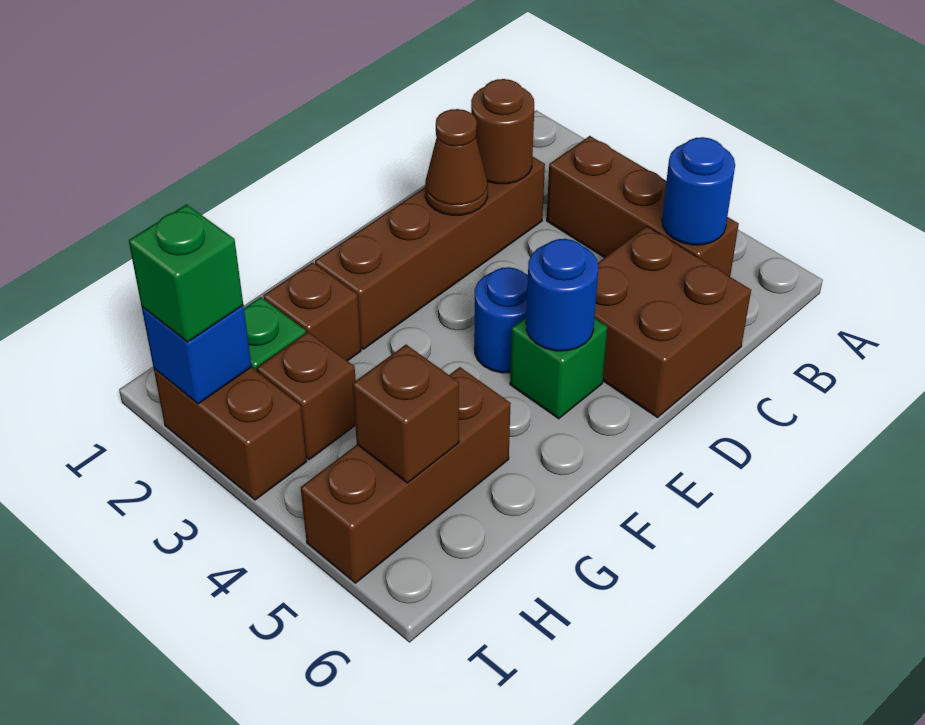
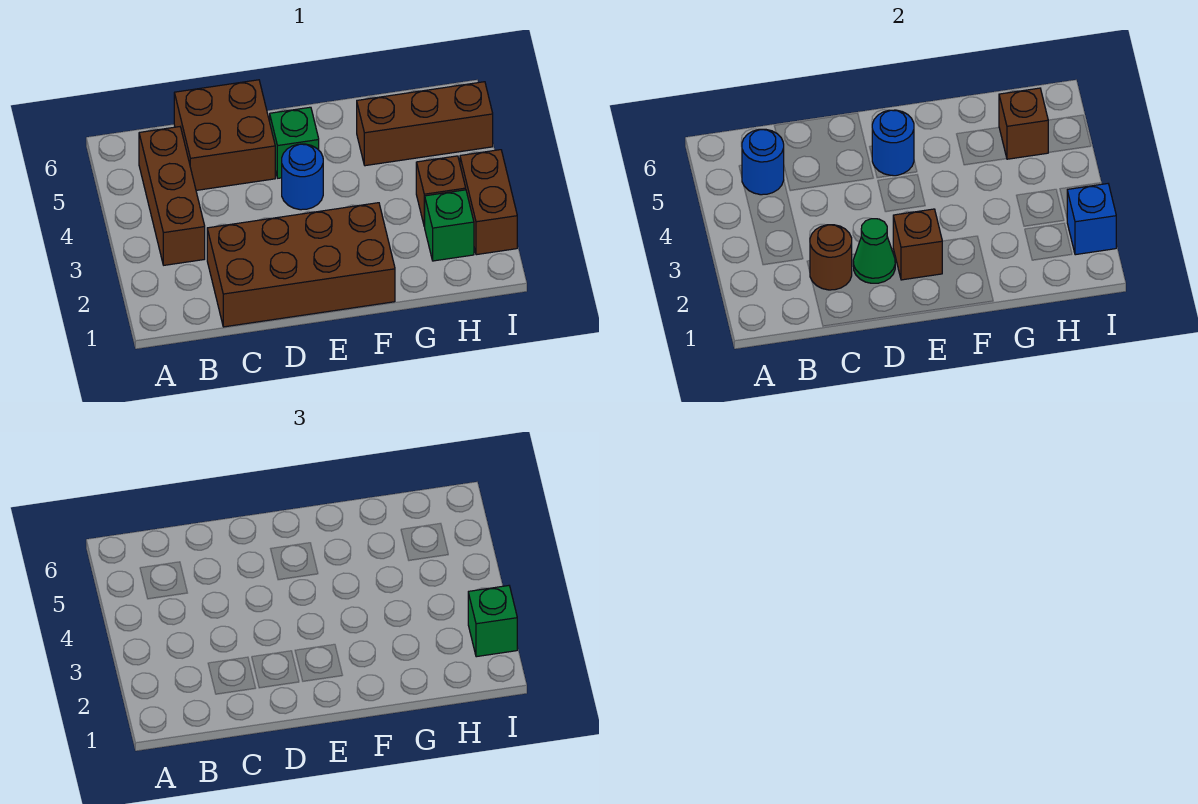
brown 1x4 brick [315,156,545,349] -> brown 2x4 brick [207,203,395,327]
brown 1x1 cone [425,109,488,215] -> green 1x1 cone [853,219,895,283]
brown 1x1 brick [263,262,361,361] -> brown 1x1 brick moved to [893,209,942,280]

